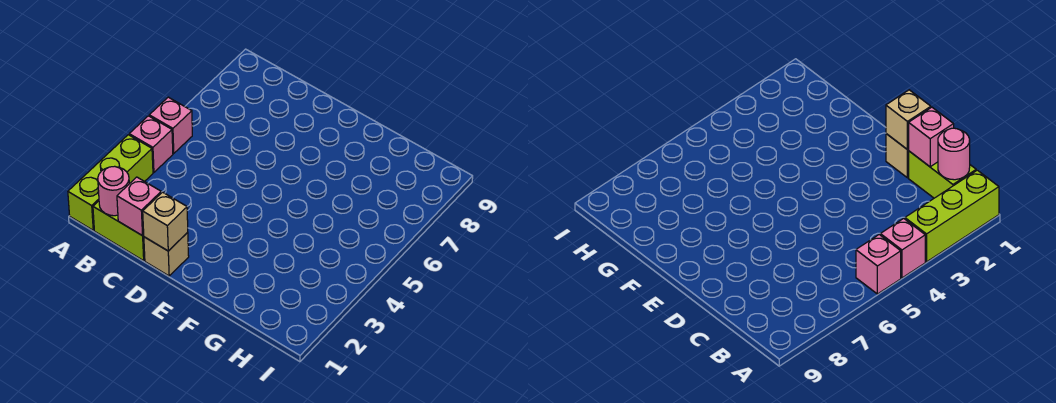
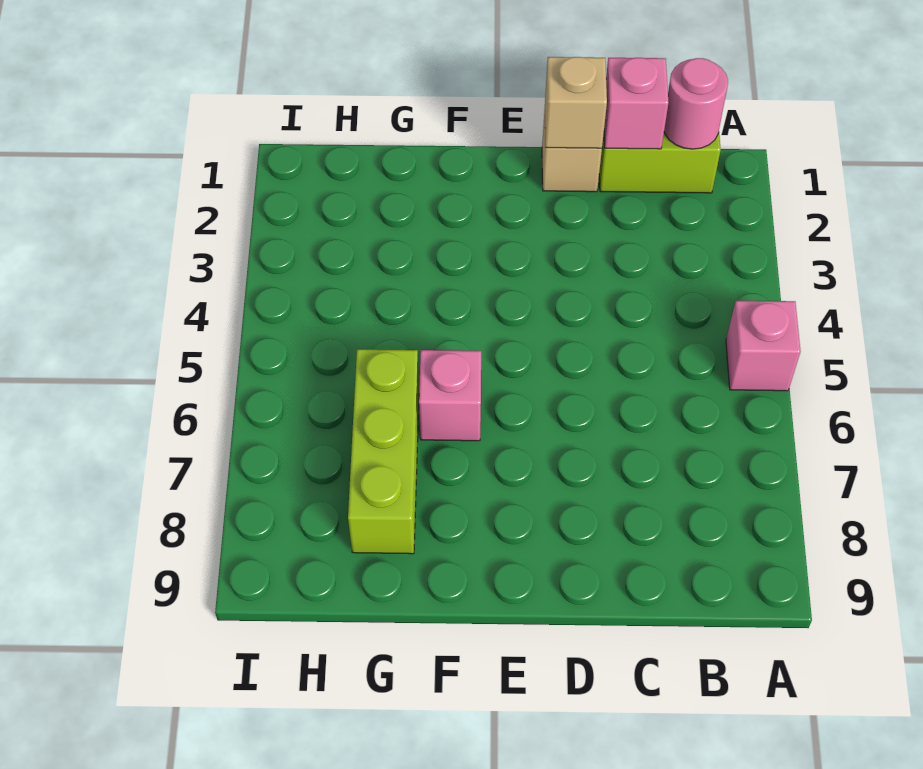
lime 1x3 brick [68,135,153,230] -> lime 1x3 brick moved to [348,349,419,554]
pink 1x1 brick [129,116,173,172] -> pink 1x1 brick moved to [419,350,481,441]

